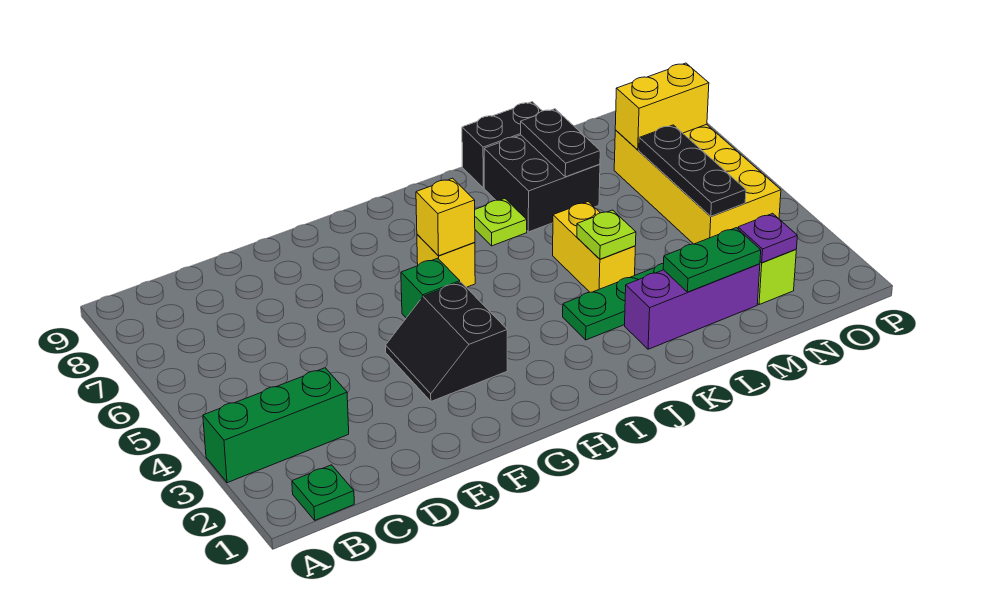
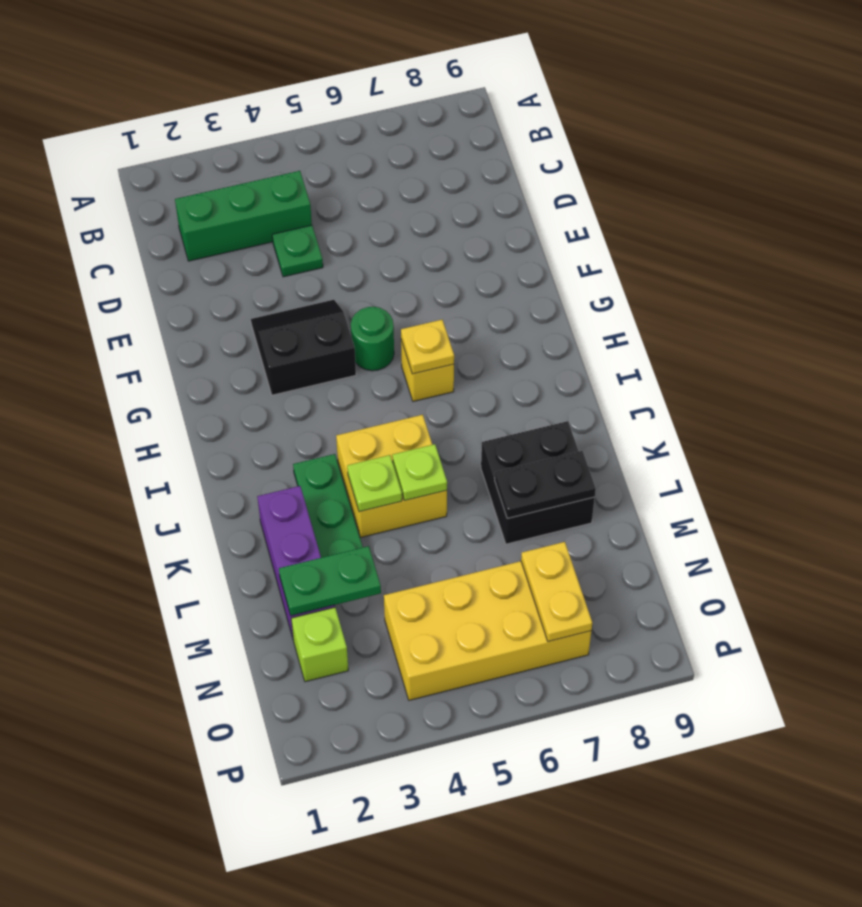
green 1x3 brick [203,368,349,483] -> green 1x3 brick turned to [175,171,312,261]
green 1x1 plate [292,465,354,520] -> green 1x1 plate moved to [272,225,323,277]
green 1x1 brick [401,258,460,318] -> green 1x1 round brick [351,307,394,371]
yellow 1x1 brick [416,178,475,256] -> yellow 1x1 plate [401,320,454,374]
lime 1x1 plate [475,199,527,246] -> lime 1x1 plate moved to [392,444,447,501]
yellow 1x2 brick [553,202,635,292] -> yellow 2x2 brick [336,415,447,537]
black 1x2 brick [462,102,542,188] -> none
green 1x2 plate [663,228,761,292] -> green 1x2 plate turned to [279,546,381,616]
purple 1x1 plate [738,213,797,263] -> none
black 1x3 plate [639,125,746,216] -> none
yellow 1x2 brick [615,63,709,150] -> yellow 1x2 plate [521,542,592,642]

